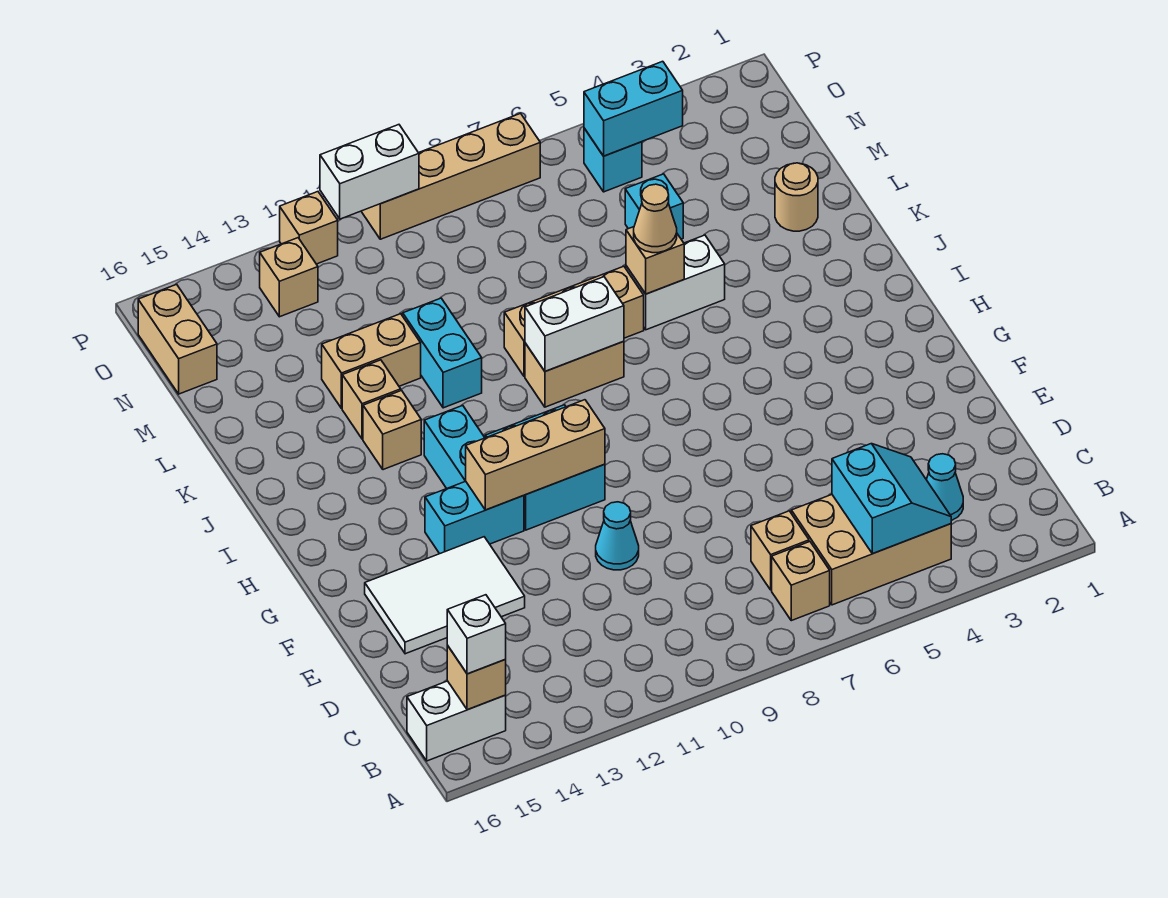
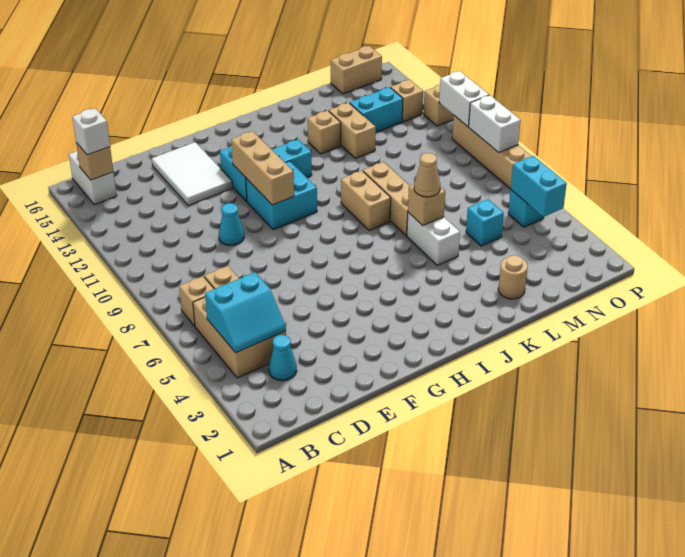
white 1x2 brick [525,277,624,371] -> white 1x2 brick moved to [469,95,521,152]
tan 1x1 brick [363,391,421,470] -> none
cyan 1x2 brick [403,298,482,408] -> cyan 1x2 brick moved to [350,87,403,132]

